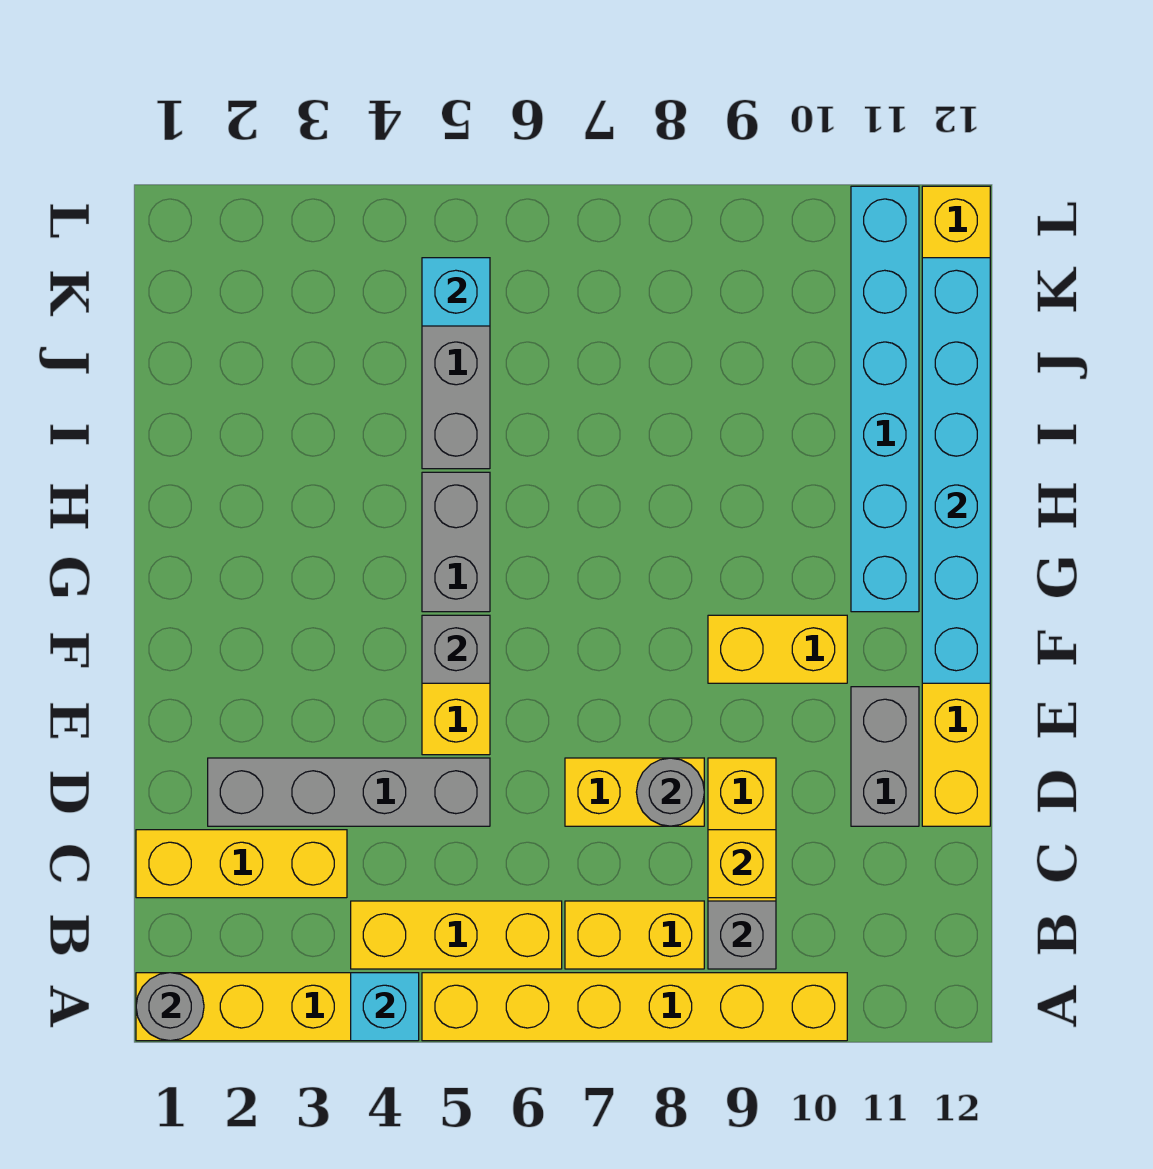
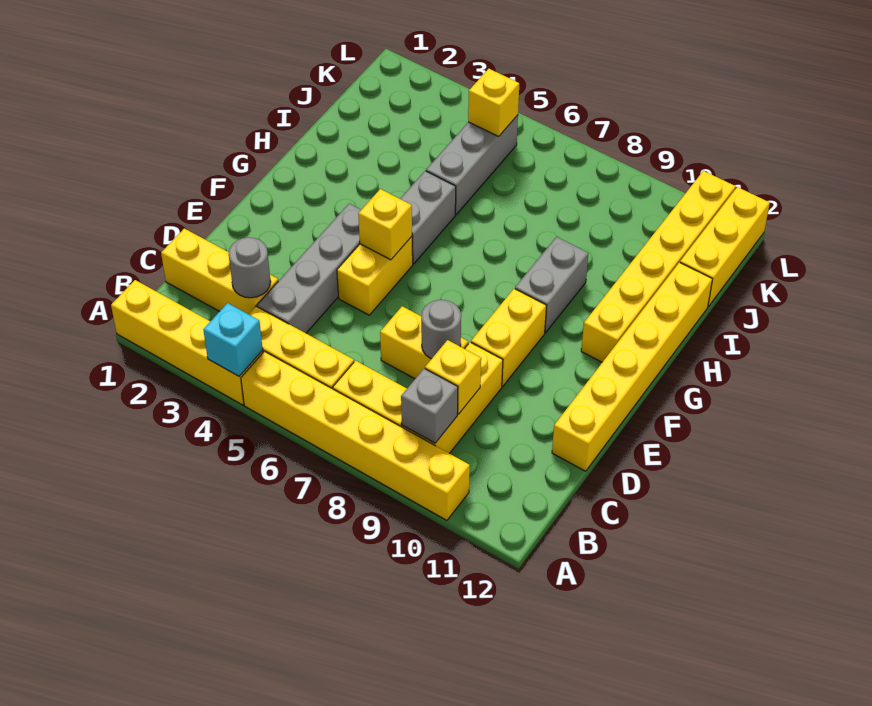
grey 1x1 round brick [136,973,204,1041] -> grey 1x1 round brick moved to [229,237,271,298]
grey 1x4 brick [208,758,490,826] -> grey 1x4 brick turned to [257,204,361,333]
grey 1x2 brick [851,687,919,826] -> grey 1x2 brick moved to [515,237,589,333]
grey 1x1 brick [422,615,490,683] -> yellow 1x1 brick [358,189,412,260]
yellow 1x2 brick [708,615,847,683] -> yellow 1x2 brick turned to [471,289,546,387]
cyan 1x6 brick [922,258,990,683] -> none
cyan 1x6 brick [851,186,919,612] -> yellow 1x6 brick [581,171,735,362]
cyan 1x1 brick [422,258,490,326] -> yellow 1x1 brick [468,69,519,136]

